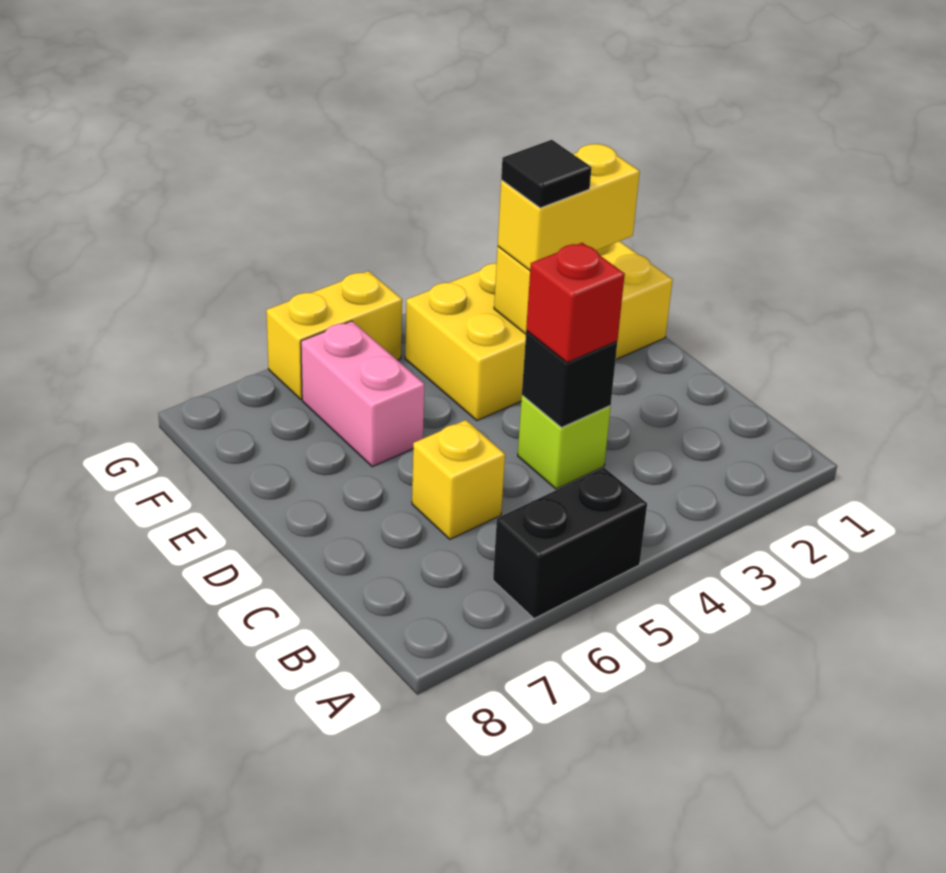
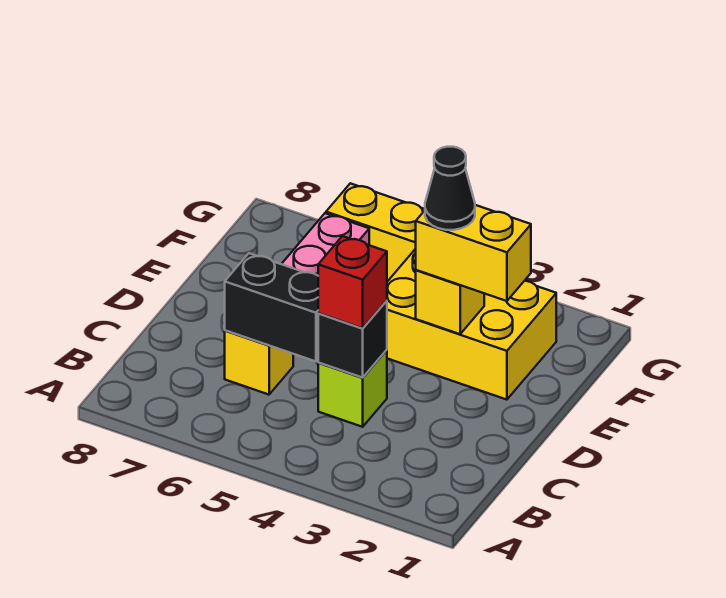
black 1x2 brick [493,468,647,619] -> black 1x2 brick moved to [225,253,318,361]
yellow 2x4 brick [405,241,673,420] -> yellow 2x3 brick [387,249,556,400]
black 1x1 tile [501,140,592,208] -> black 1x1 cone [425,147,475,230]

